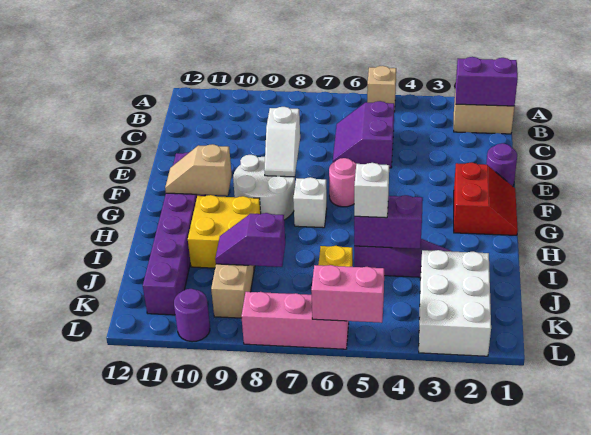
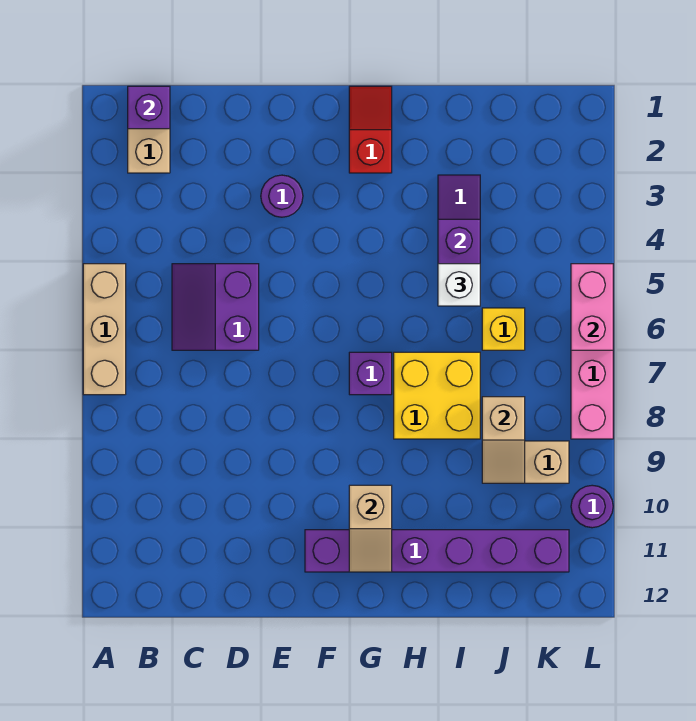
tan 1x1 brick [367,66,396,112] -> tan 1x3 brick [83,264,126,395]
purple 1x2 brick [456,57,518,106] -> purple 1x1 brick [128,86,170,129]
purple 2x2 slope [333,101,394,168] -> purple 2x2 slope turned to [172,264,259,350]
purple 1x1 round brick [486,143,517,186] -> purple 1x1 round brick moved to [261,175,303,217]
white 1x2 slope [264,107,300,177] -> none
red 2x2 slope [454,162,518,235] -> red 1x2 slope [349,86,392,173]
pink 1x1 round brick [329,158,356,207] -> none
white 2x2 round brick [233,155,295,220] -> none
white 1x1 brick [293,177,327,228] -> purple 1x1 brick [349,352,392,395]
yellow 2x2 brick [188,195,261,268] -> yellow 2x2 brick moved to [394,352,480,439]
white 2x3 brick [419,250,491,356] -> none
purple 1x2 slope [215,213,285,267] -> tan 1x2 slope [482,397,525,483]

